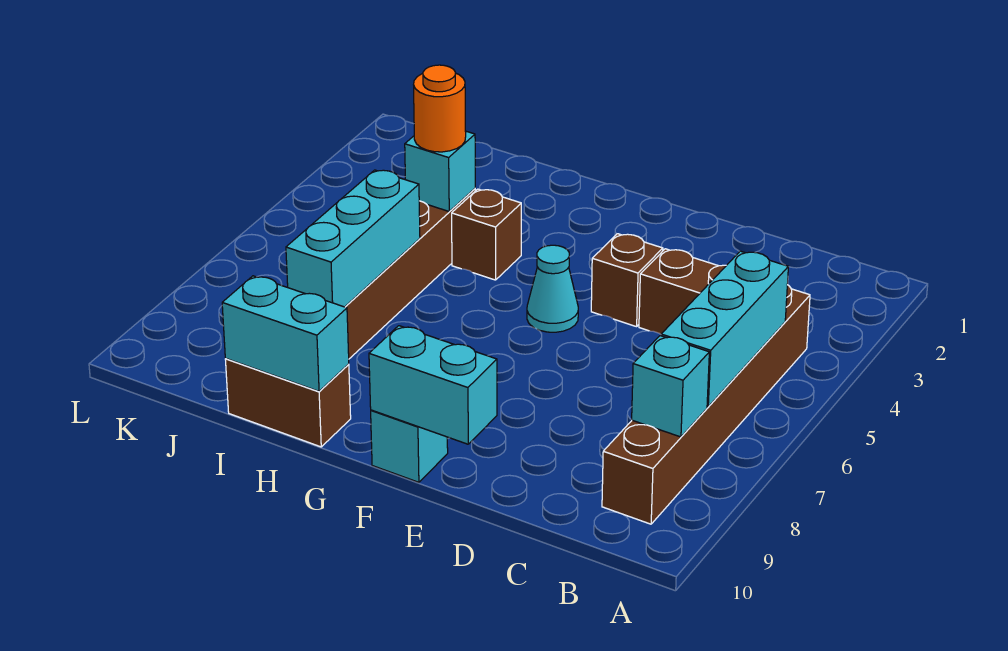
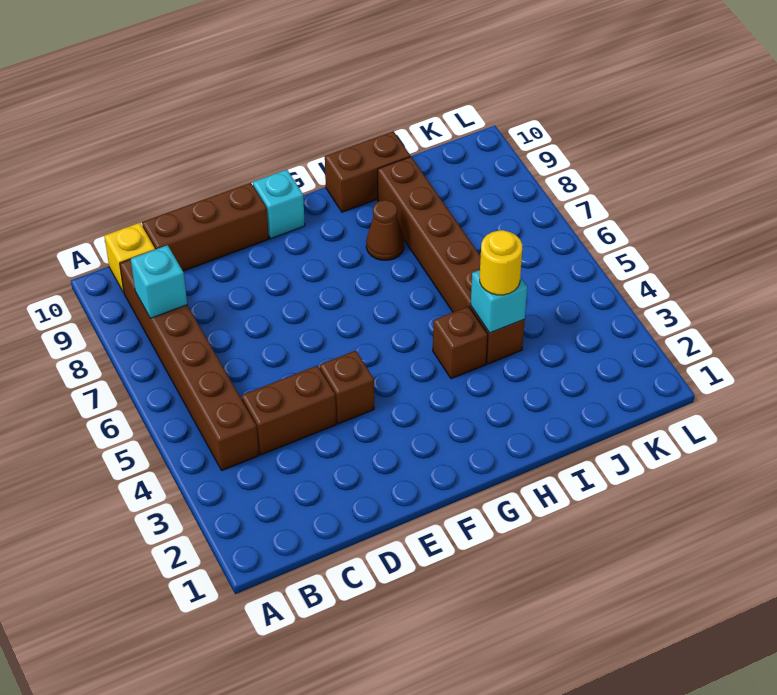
cyan 1x3 brick [661,251,788,407] -> none
none -> yellow 1x1 brick [104,223,155,293]
none -> brown 1x3 brick [142,183,269,271]
cyan 1x2 brick [369,326,497,444] -> none
cyan 1x1 cone [527,245,578,332] -> none
none -> brown 1x1 cone [366,200,404,260]
cyan 1x2 brick [222,276,349,391] -> none
orange 1x1 round brick [414,65,466,152] -> yellow 1x1 round brick [480,230,522,295]
cyan 1x3 brick [286,170,420,307] -> none

